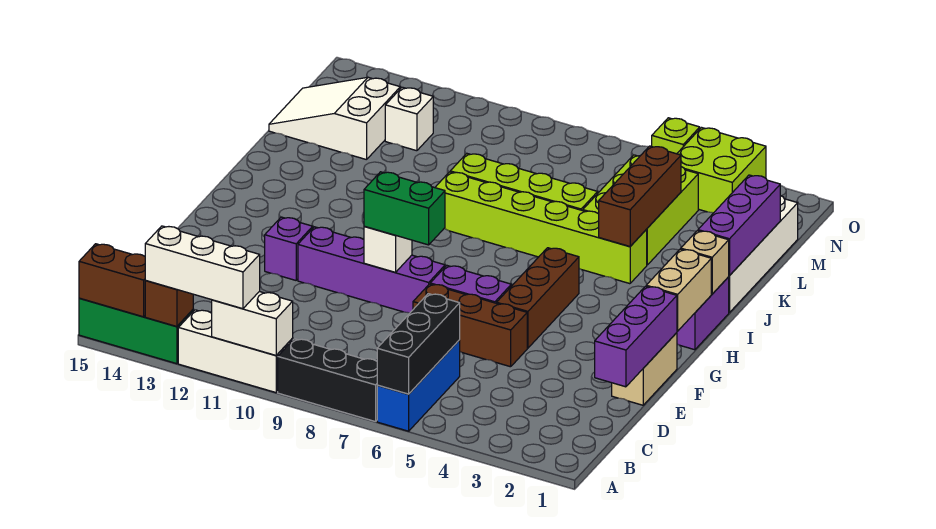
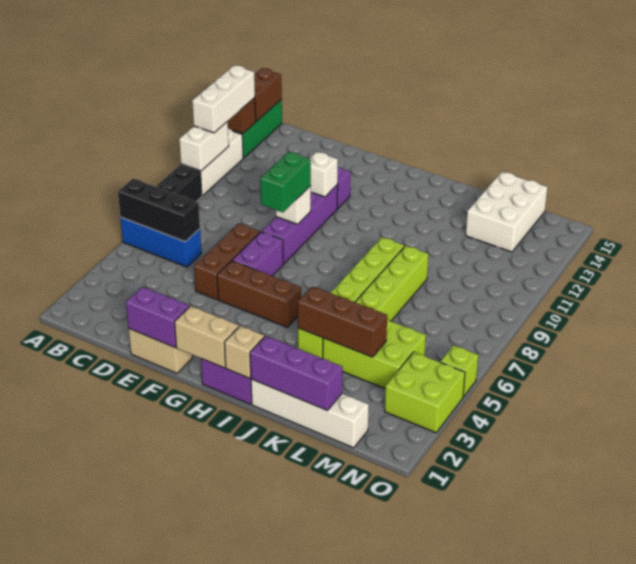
purple 1x3 brick [595,286,677,387] -> purple 1x2 brick [126,287,189,347]
white 2x3 slope [269,77,400,160] -> white 2x3 brick [466,172,547,252]
white 1x1 brick [385,87,433,151] -> white 1x1 brick moved to [309,152,338,197]

